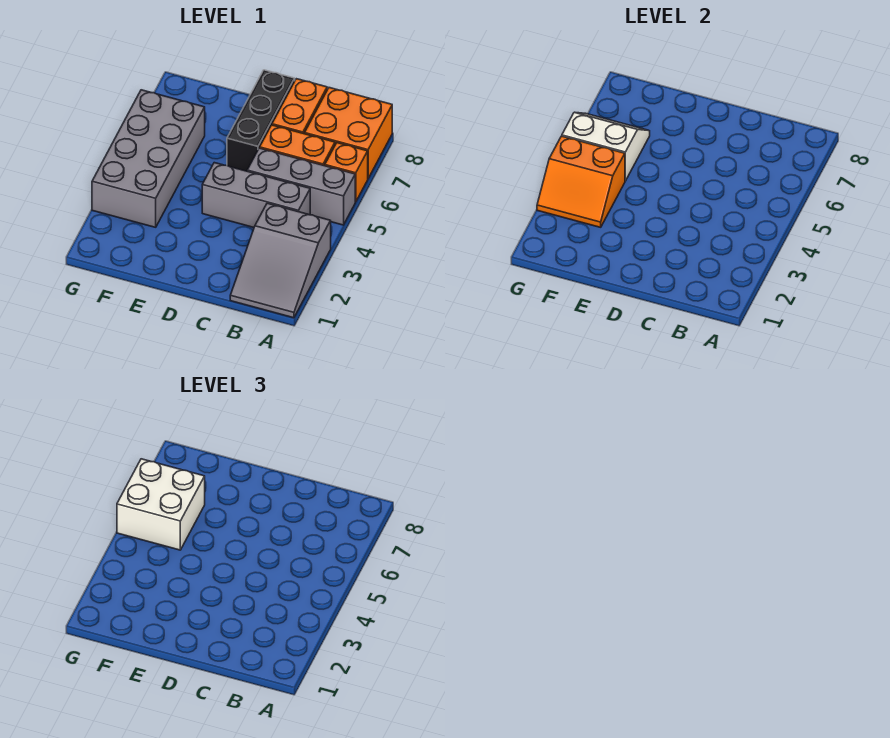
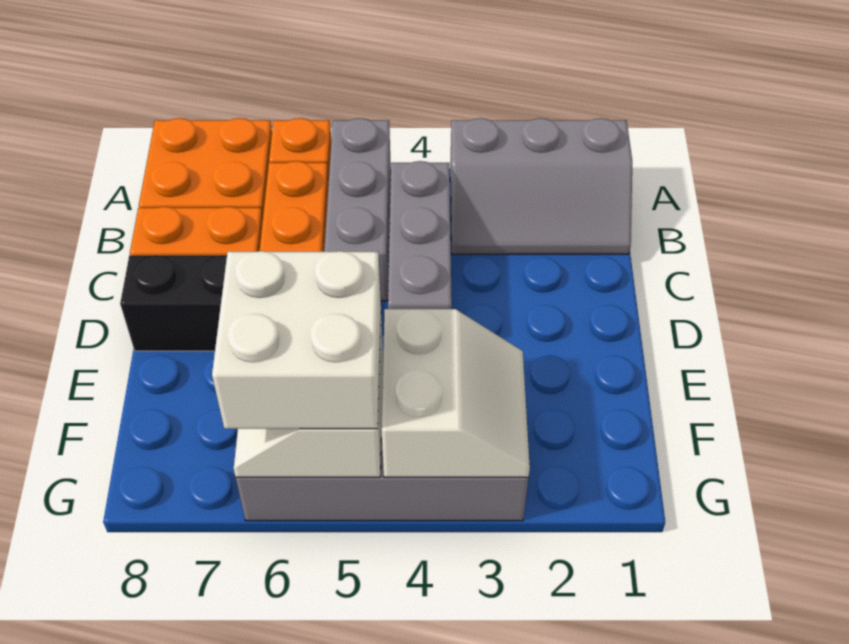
grey 2x3 slope [230,203,331,318] -> grey 2x3 slope turned to [450,118,632,254]
orange 2x2 slope [537,136,625,227] -> white 2x2 slope [381,309,530,477]

